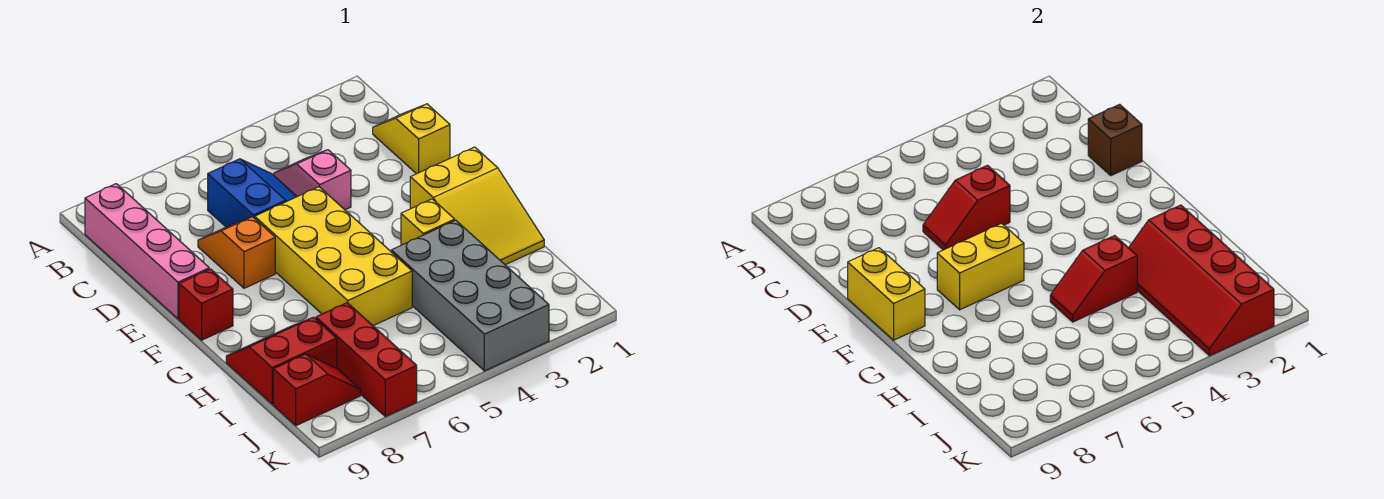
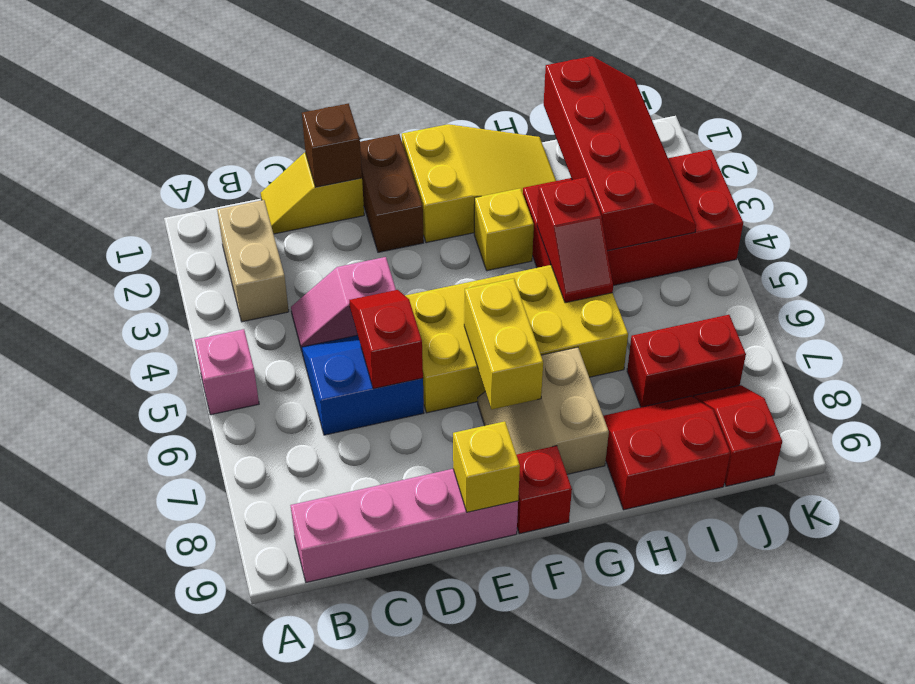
none -> pink 1x1 brick [195,329,259,415]
none -> tan 1x2 brick [217,200,289,322]
red 1x2 slope [923,165,1010,250] -> red 1x2 slope turned to [349,290,423,389]
orange 1x2 slope [198,217,275,288] -> none
none -> brown 1x2 brick [360,134,424,252]
yellow 1x2 brick [848,248,925,340] -> yellow 1x1 brick [453,421,520,512]
none -> tan 2x2 slope [478,347,609,474]
red 2x4 slope [1129,205,1274,356] -> red 2x4 slope turned to [544,56,696,251]
grey 2x4 brick [391,220,549,371] -> red 2x4 brick [523,150,743,286]
red 2x2 slope [226,317,337,404] -> red 2x2 slope turned to [603,396,730,510]
red 1x3 brick [316,303,417,417] -> red 1x2 brick [627,315,746,407]

